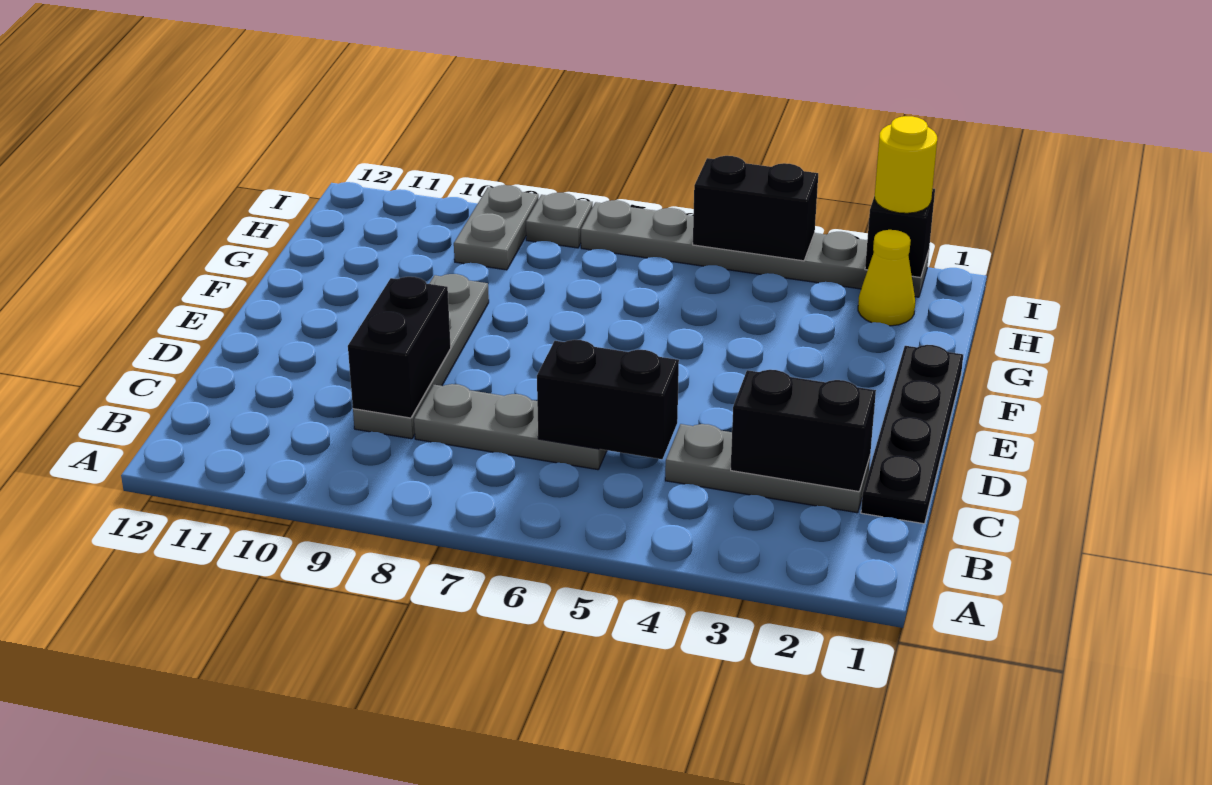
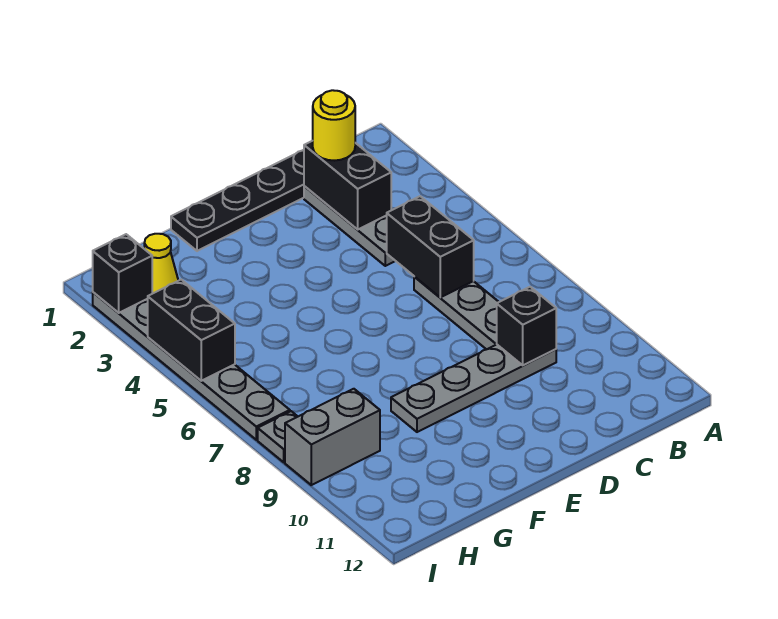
black 1x2 brick [348,277,451,418] -> black 1x1 brick [497,287,556,365]
grey 1x2 plate [454,185,539,270] -> grey 1x2 brick [285,389,380,485]
yellow 1x1 round brick [875,116,937,213] -> yellow 1x1 round brick moved to [313,90,355,161]

